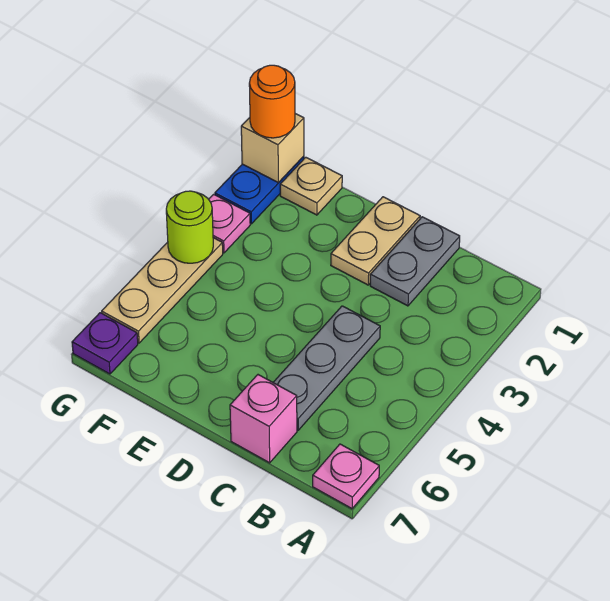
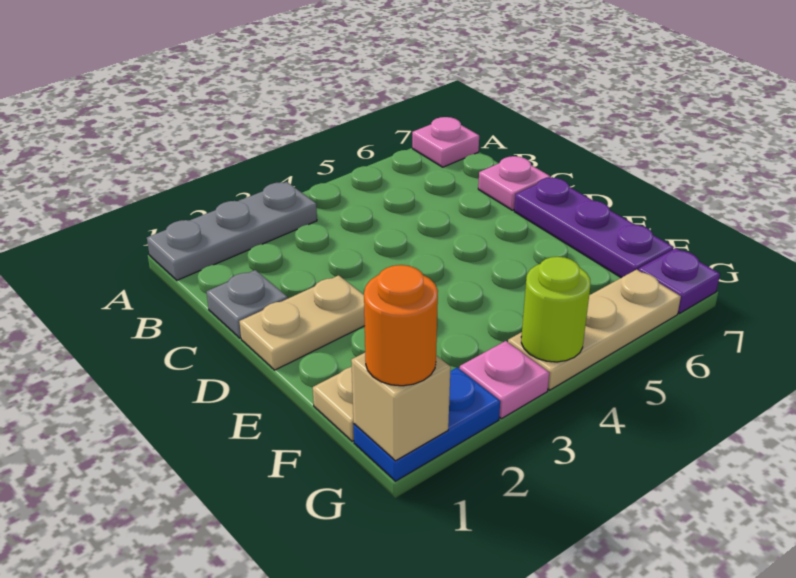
grey 1x2 plate [370,217,460,306] -> grey 1x1 plate [207,270,288,338]
grey 1x3 plate [273,306,380,430] -> grey 1x3 plate moved to [147,182,317,280]
pink 1x1 brick [230,375,297,463] -> pink 1x1 plate [478,156,550,210]
none -> purple 1x3 plate [514,177,674,278]

